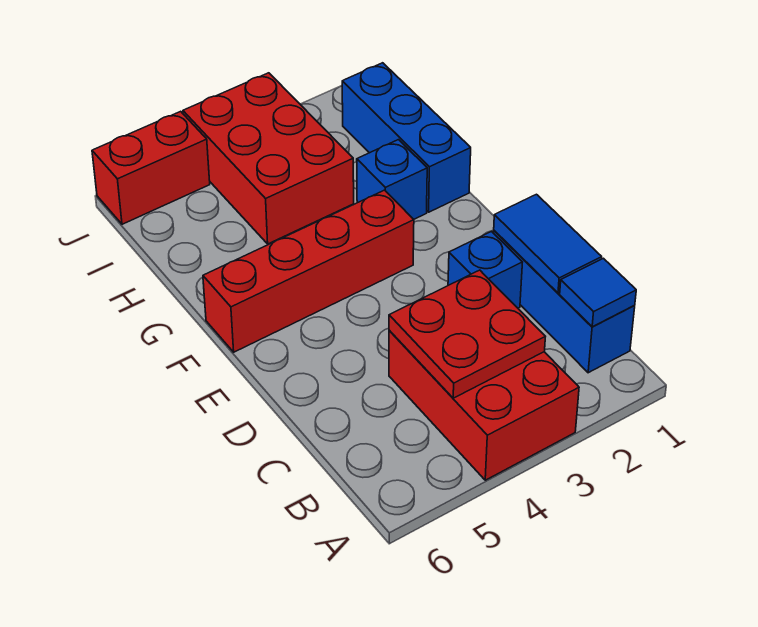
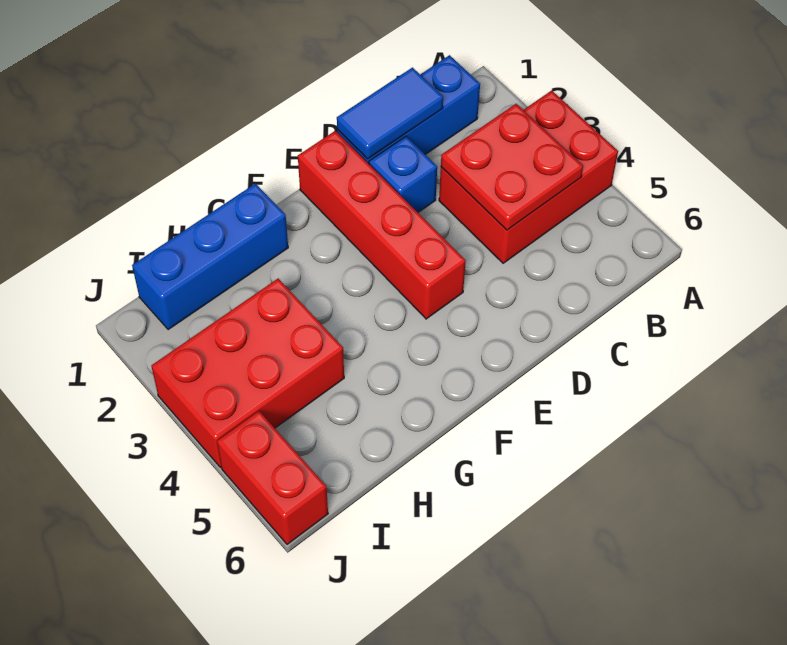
blue 1x1 tile [560,258,636,327] -> none
red 1x4 brick [203,190,414,352] -> red 1x4 brick moved to [298,131,466,319]
blue 1x1 brick [357,140,427,219] -> none

